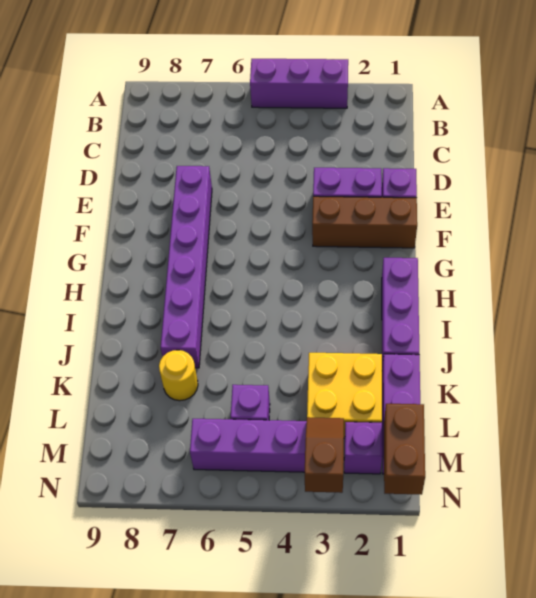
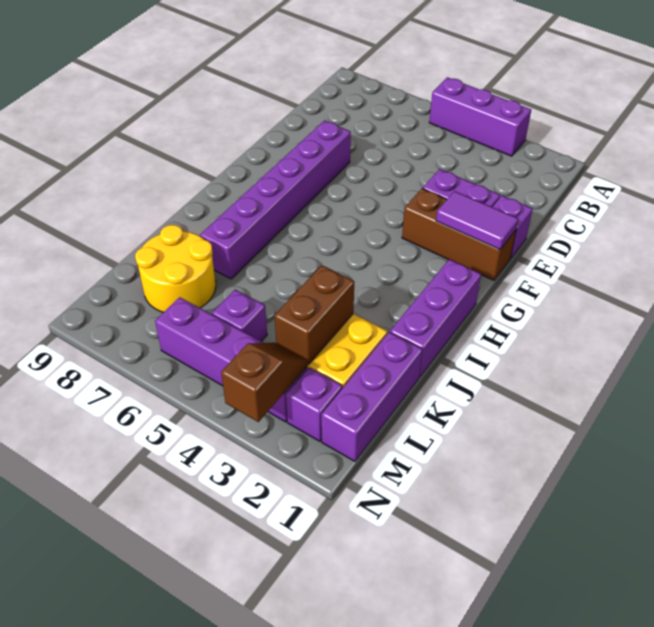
none -> purple 1x2 tile [436,191,518,249]
yellow 1x1 round brick [159,350,198,401] -> yellow 2x2 round brick [135,225,216,312]
brown 1x2 brick [384,404,425,495] -> brown 1x2 brick moved to [274,265,354,365]

